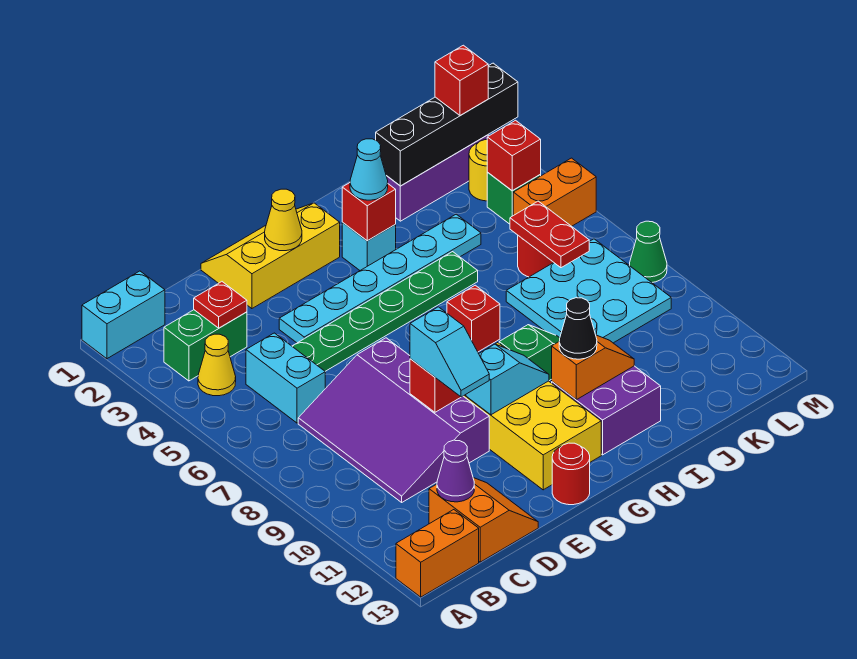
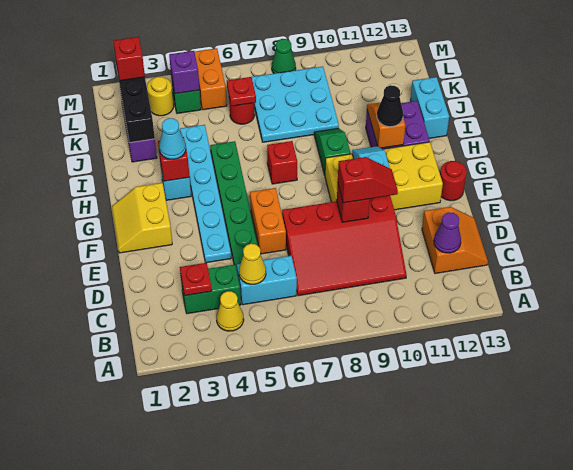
cyan 1x2 brick [82,271,165,359] -> cyan 1x2 brick moved to [410,77,449,138]
orange 1x2 brick [396,510,479,597] -> orange 1x2 brick moved to [250,188,286,254]
green 1x2 brick [164,310,247,381] -> green 1x2 brick turned to [181,265,241,314]
purple 3x4 slope [298,338,489,502] -> red 3x4 slope [282,196,407,296]
orange 2x2 slope [429,478,538,562] -> orange 2x2 slope turned to [422,207,488,274]
yellow 2x3 slope [201,203,340,309] -> yellow 2x2 slope [112,183,172,253]
cyan 1x2 slope [410,307,489,397] -> red 1x2 slope [338,157,398,203]
yellow 1x1 cone [265,189,302,251] -> yellow 1x1 cone moved to [239,244,266,284]
red 1x2 plate [510,201,589,268] -> red 1x1 plate [227,77,256,106]
red 1x1 brick [487,120,541,191] -> purple 1x1 brick [169,51,200,94]

